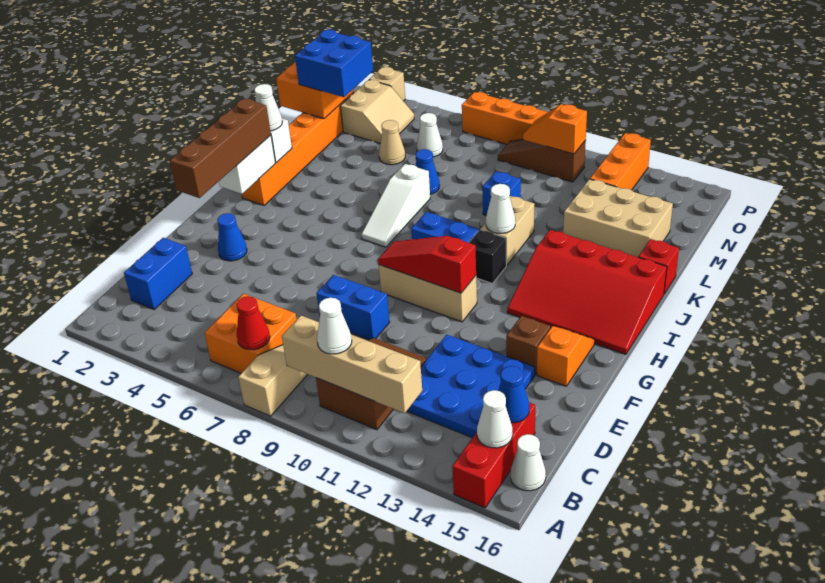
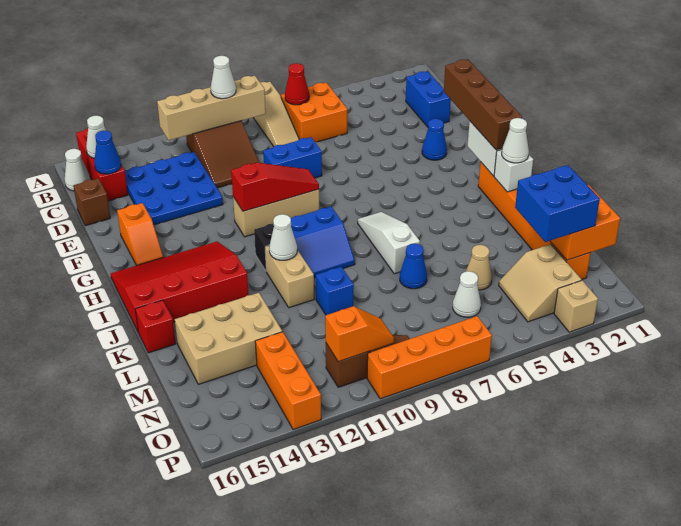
brown 1x1 brick [506,316,550,375] -> brown 1x1 brick moved to [73,178,110,226]

